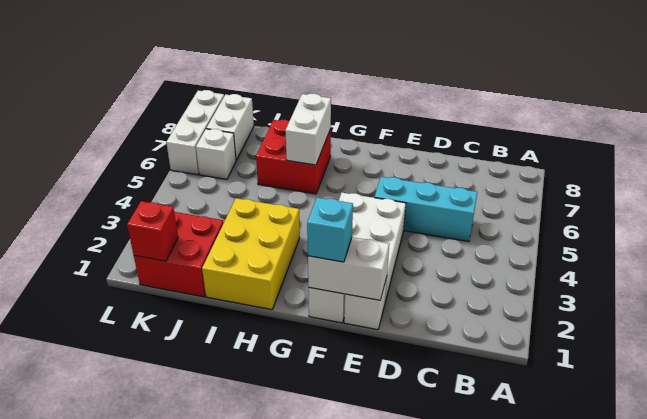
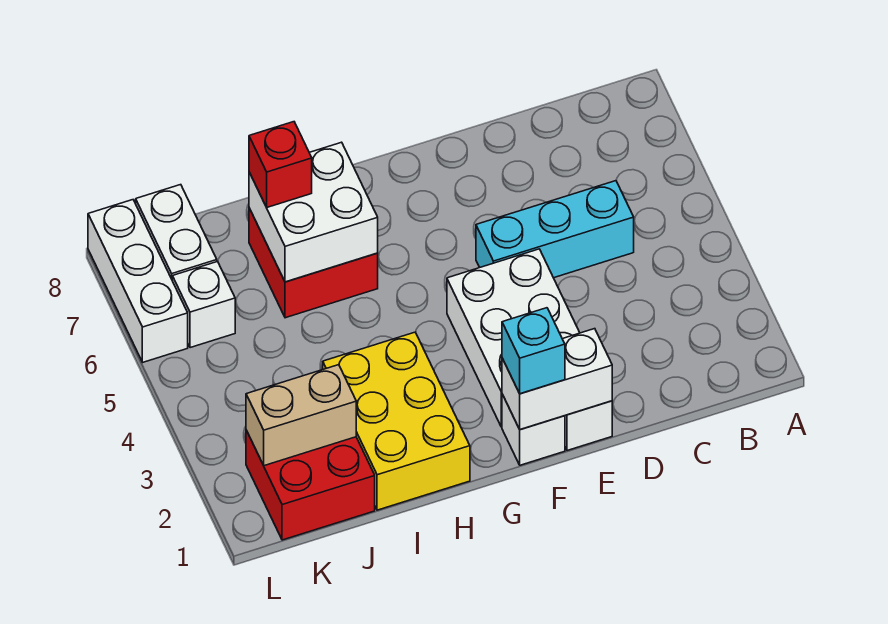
white 1x2 brick [285,94,331,165] -> white 2x2 brick [249,142,378,282]
none -> tan 1x2 brick [246,365,356,466]
red 1x1 brick [127,201,178,261] -> red 1x1 brick moved to [249,122,312,207]

